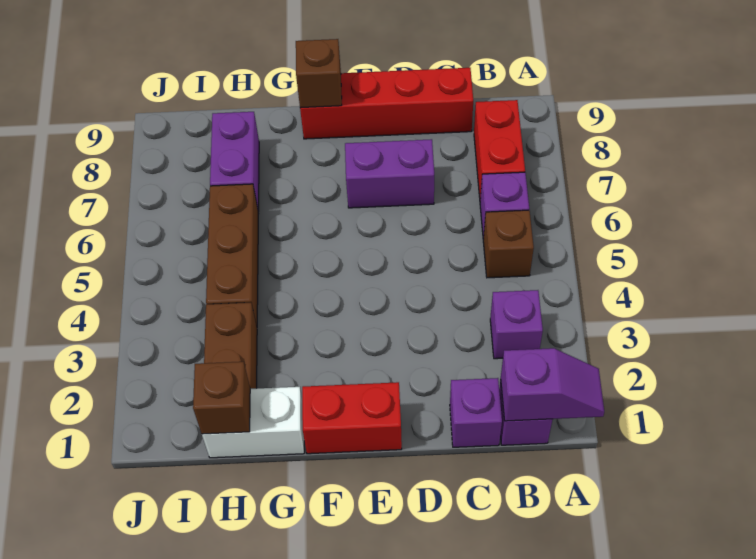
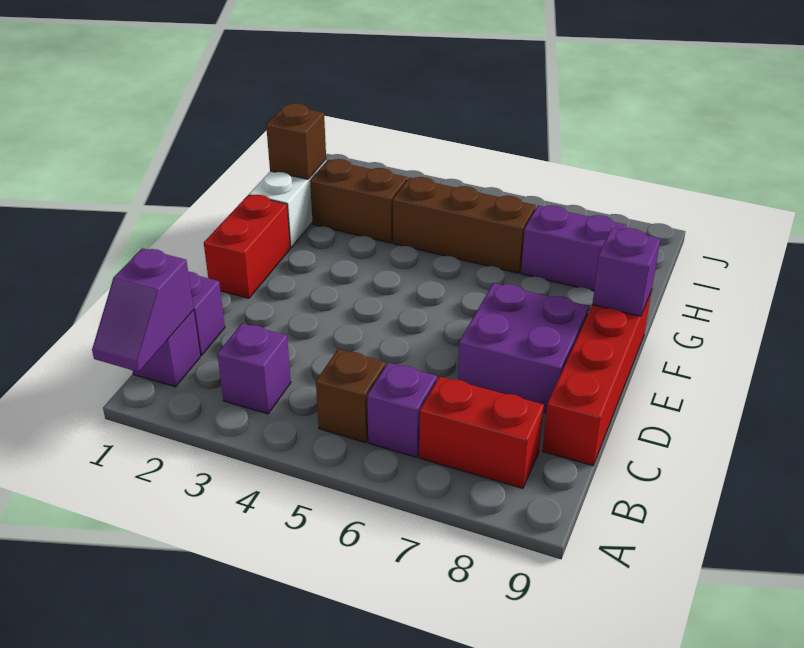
purple 1x2 brick [345,139,434,208] -> purple 2x2 brick [458,283,589,413]
brown 1x1 brick [296,39,342,108] -> purple 1x1 brick [592,228,660,316]

